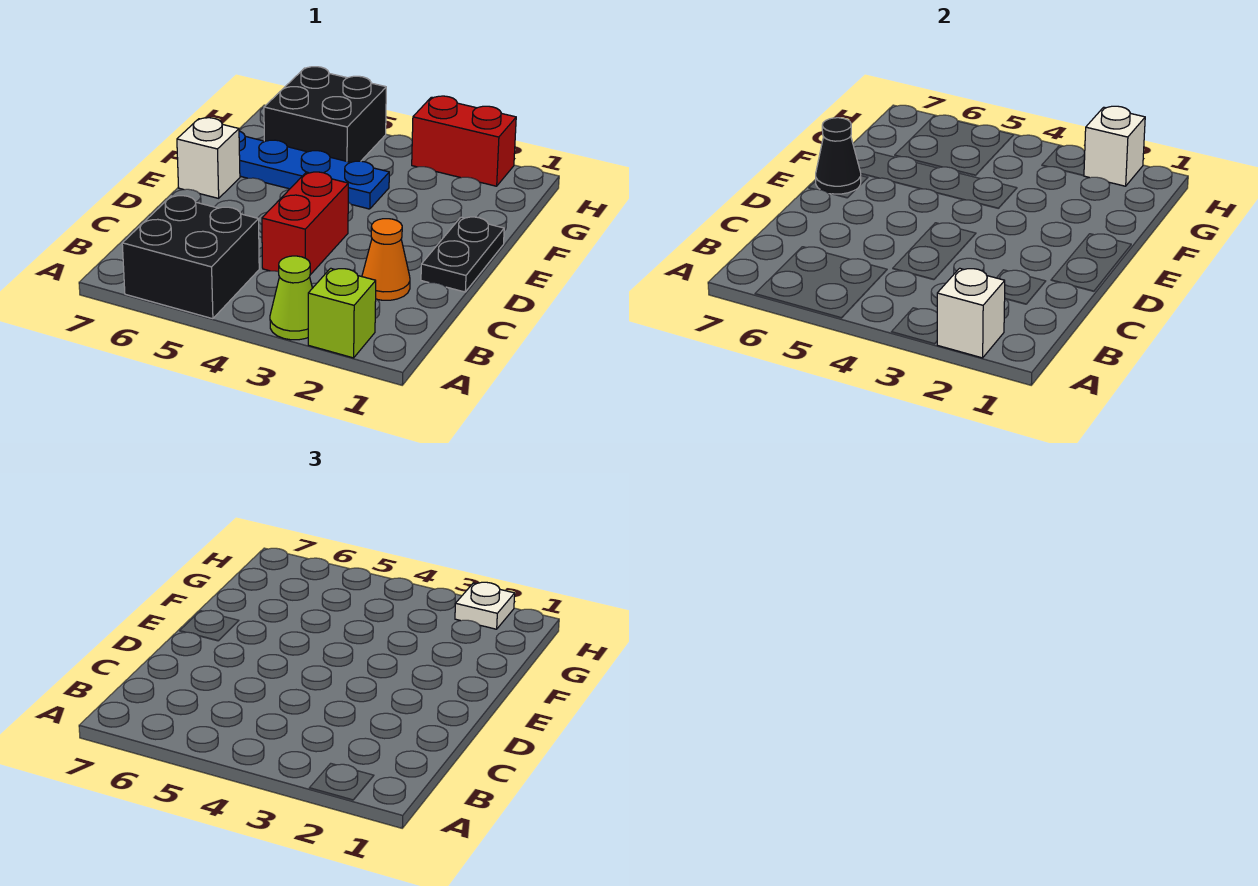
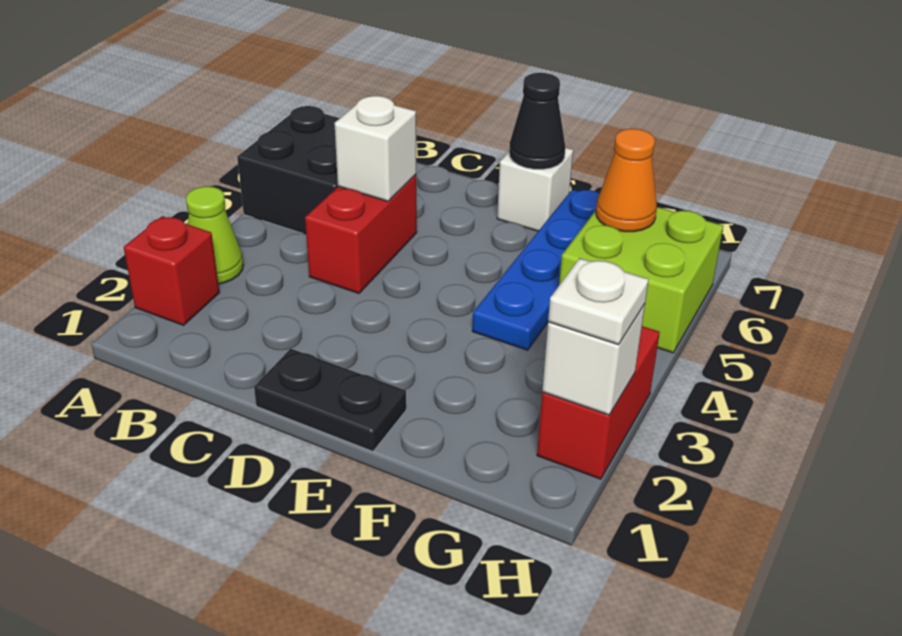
lime 1x1 brick [308,268,376,358] -> red 1x1 brick [124,216,219,325]
white 1x1 brick [937,268,1005,358] -> white 1x1 brick moved to [335,96,416,201]
orange 1x1 cone [362,219,410,300] -> orange 1x1 cone moved to [596,129,657,232]
red 1x2 brick [262,172,348,275] -> red 1x2 brick turned to [305,175,417,293]
black 2x2 brick [264,67,386,162] -> lime 2x2 brick [559,207,723,353]

